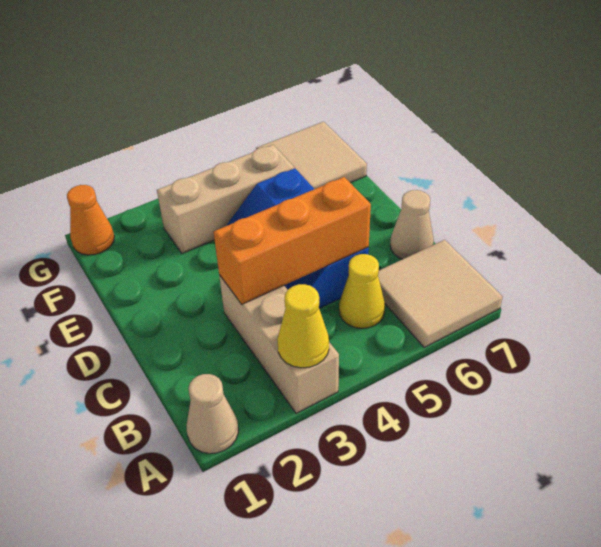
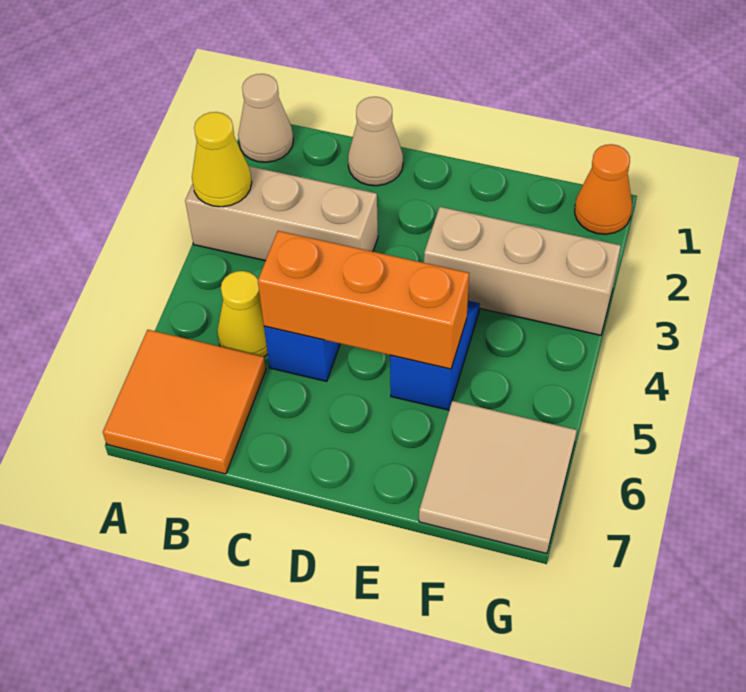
tan 2x2 tile [378,240,502,347] -> orange 2x2 tile [103,330,266,474]
orange 1x3 brick [214,177,371,304] -> orange 1x3 brick turned to [258,231,469,369]
tan 1x1 cone [390,190,434,259] -> tan 1x1 cone moved to [348,97,403,186]
tan 1x3 brick [157,145,294,254] -> tan 1x3 brick turned to [424,207,621,335]

